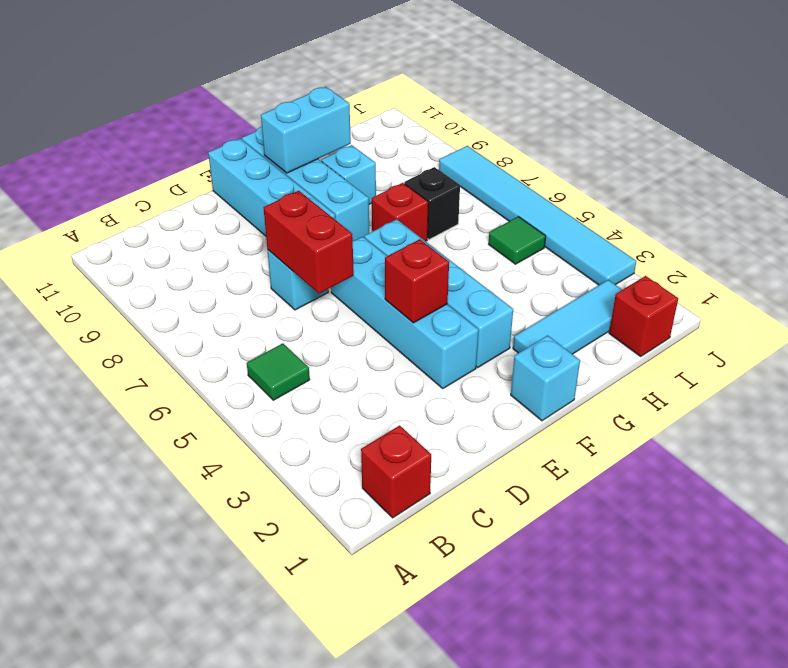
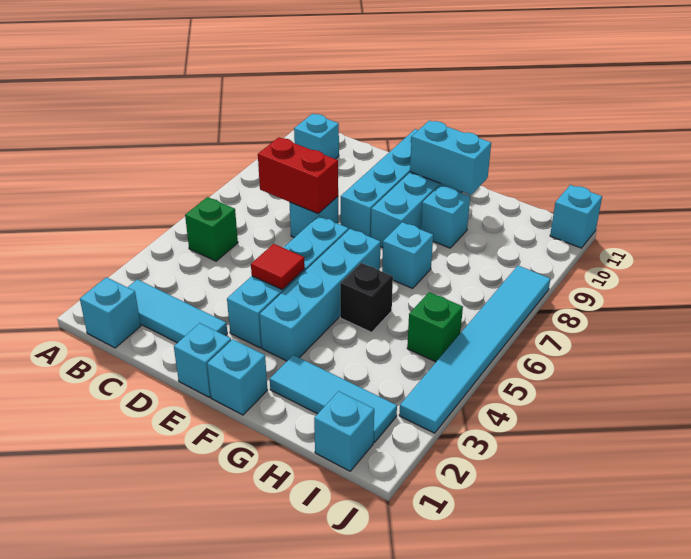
red 1x1 brick [361,425,431,518] -> cyan 1x1 brick [80,277,141,348]
none -> cyan 1x3 tile [128,279,227,343]
green 1x1 tile [247,343,310,400] -> green 1x1 brick [185,197,238,261]
none -> cyan 1x1 brick [294,114,339,159]
red 1x2 brick [263,191,354,294] -> red 1x2 brick turned to [258,137,338,214]
none -> cyan 1x1 brick [174,323,231,397]
red 1x1 brick [385,239,449,323] -> red 1x1 tile [251,244,305,290]
red 1x1 brick [372,183,428,241] -> cyan 1x1 brick [382,222,433,288]
black 1x1 brick [404,167,460,239] -> black 1x1 brick moved to [340,263,393,332]
red 1x1 brick [609,276,678,356] -> cyan 1x1 brick [314,391,374,471]
green 1x1 tile [489,217,546,264] -> green 1x1 brick [407,292,463,362]
none -> cyan 1x1 brick [550,185,602,248]

